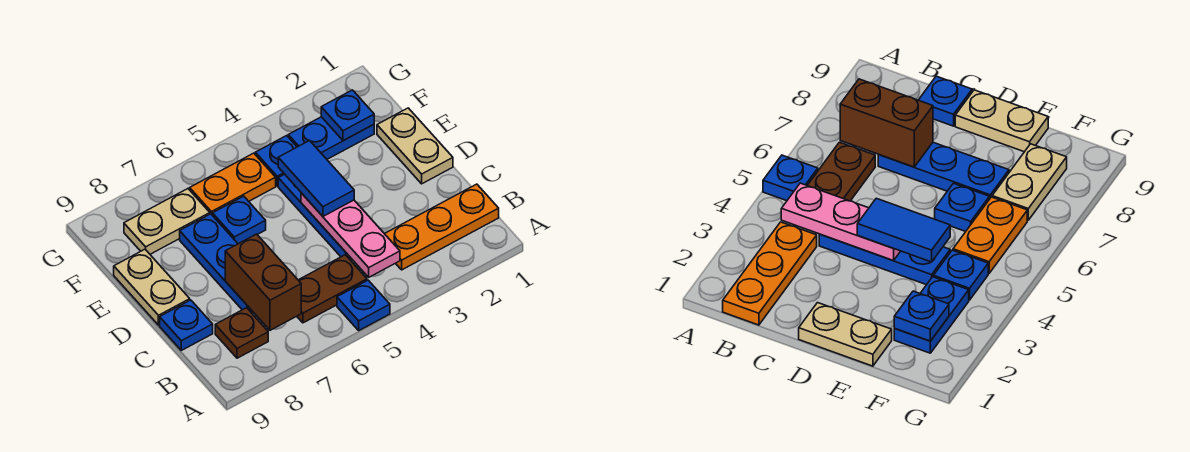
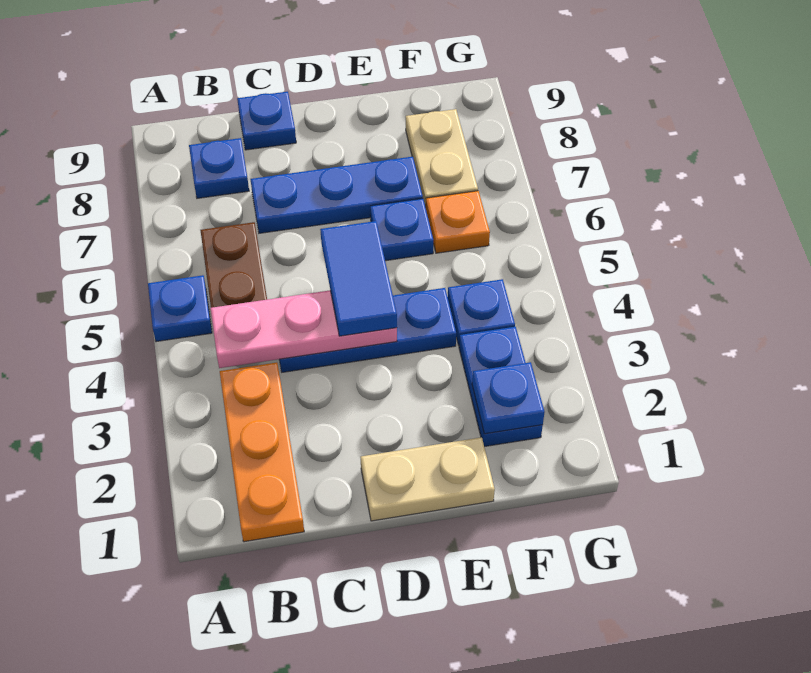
brown 1x2 brick [225,234,301,330] -> none
brown 1x1 plate [215,308,268,358] -> blue 1x1 plate [189,138,249,198]
blue 1x2 tile [278,141,354,216] -> blue 1x2 tile turned to [320,221,397,336]
tan 1x2 plate [114,249,190,325] -> none
orange 1x2 plate [190,153,276,215] -> orange 1x1 plate [426,191,490,253]

